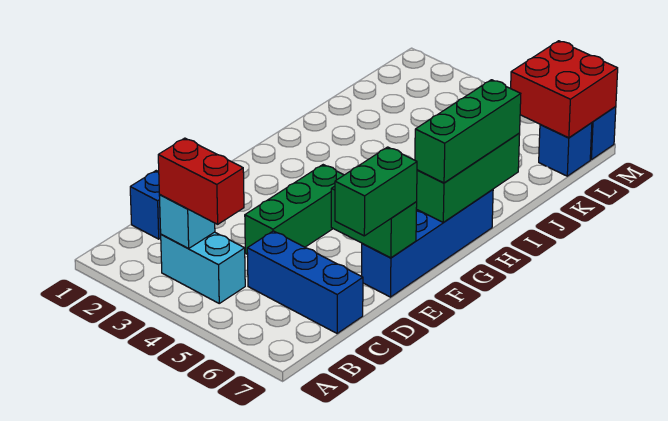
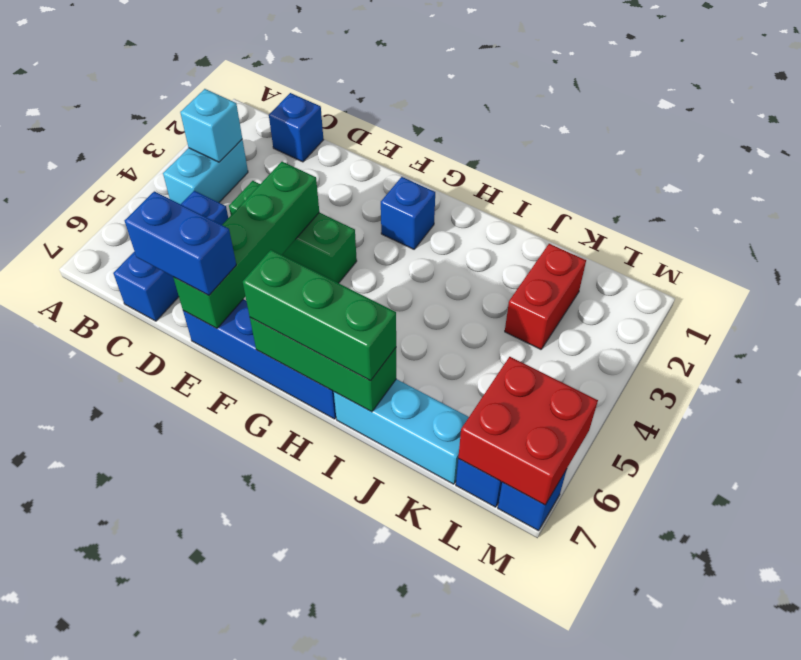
red 1x2 brick [158,138,244,224] -> red 1x2 brick moved to [505,244,586,349]
green 1x2 brick [335,147,417,236] -> blue 1x2 brick [124,191,236,295]
green 1x2 brick [331,186,417,258] -> green 1x4 brick [173,162,319,328]
none -> blue 1x1 brick [381,177,435,249]
none -> cyan 1x3 brick [334,379,469,484]

